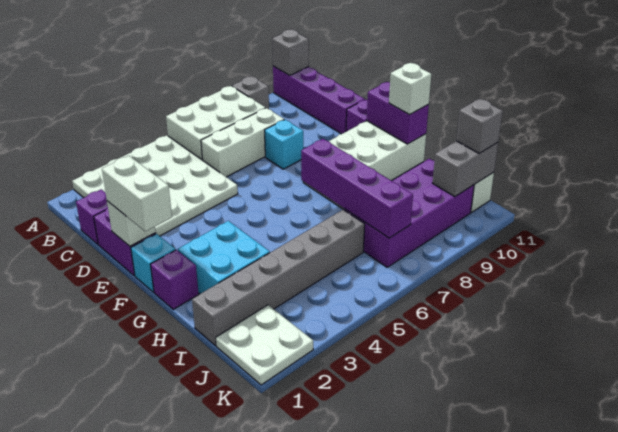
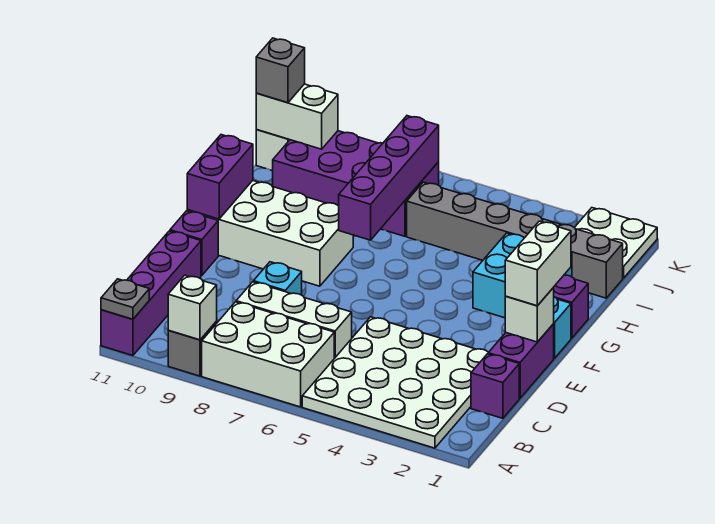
grey 1x1 brick [272,30,309,76] -> grey 1x1 plate [101,279,149,319]
white 1x1 brick [389,63,431,115] -> white 1x1 brick moved to [168,275,217,340]
grey 1x2 brick [433,141,498,196] -> white 1x2 brick [256,84,338,149]

